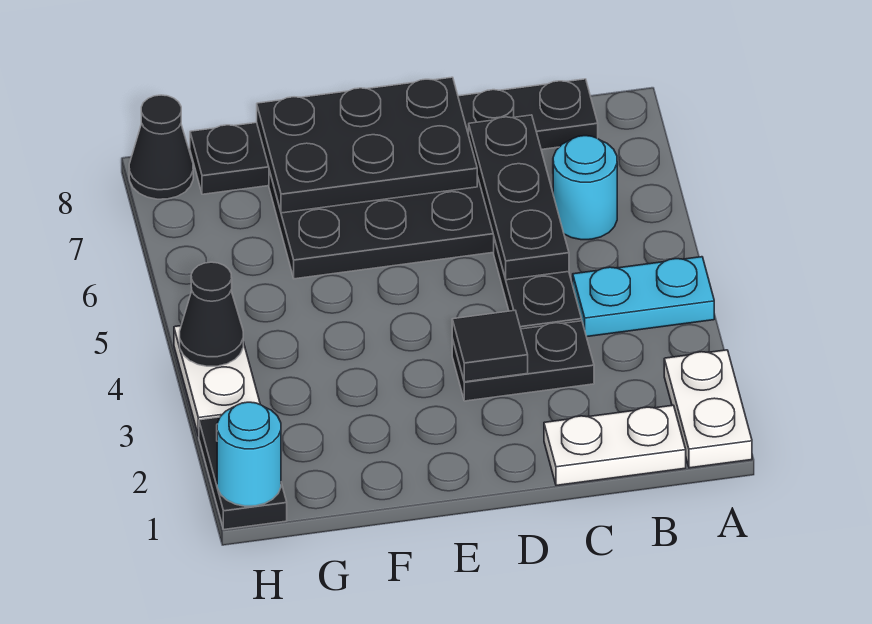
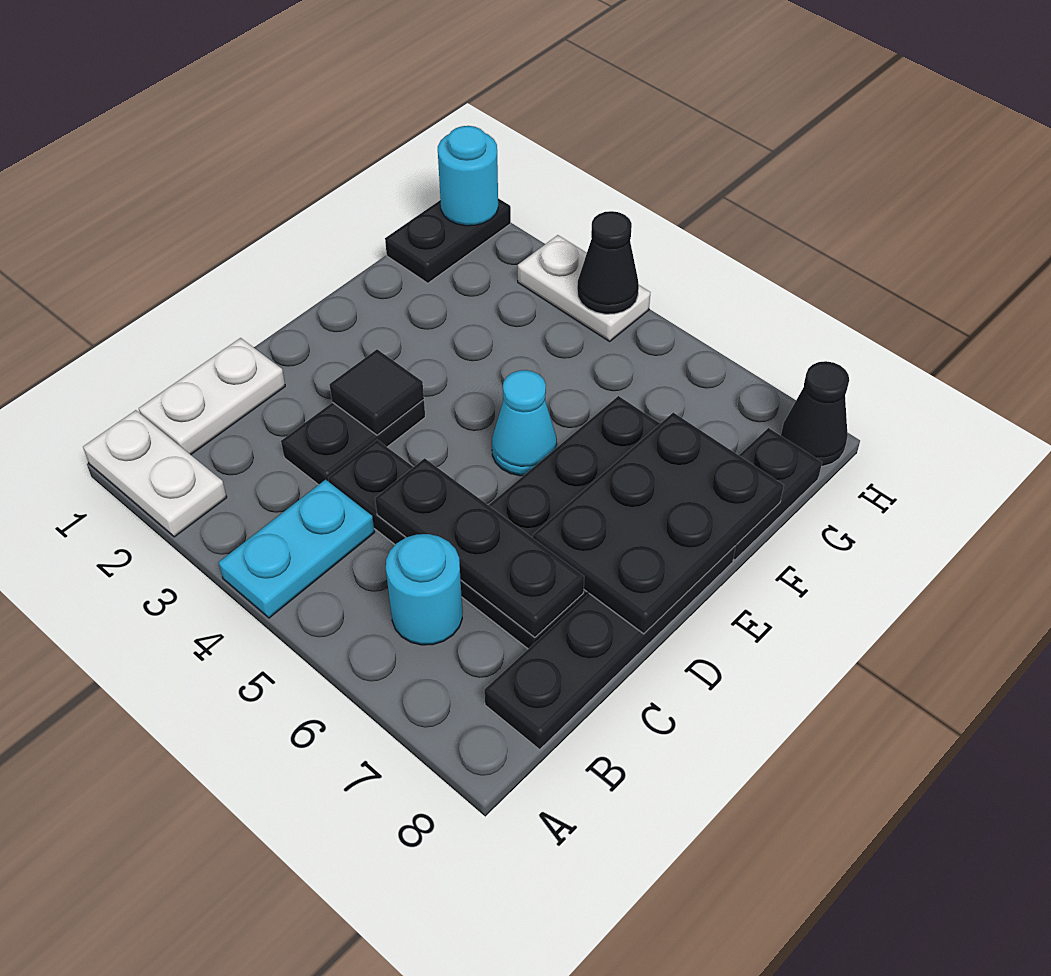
none -> cyan 1x1 cone [492,370,557,476]
black 1x2 plate [199,417,287,529] -> black 1x2 plate turned to [385,198,511,283]

